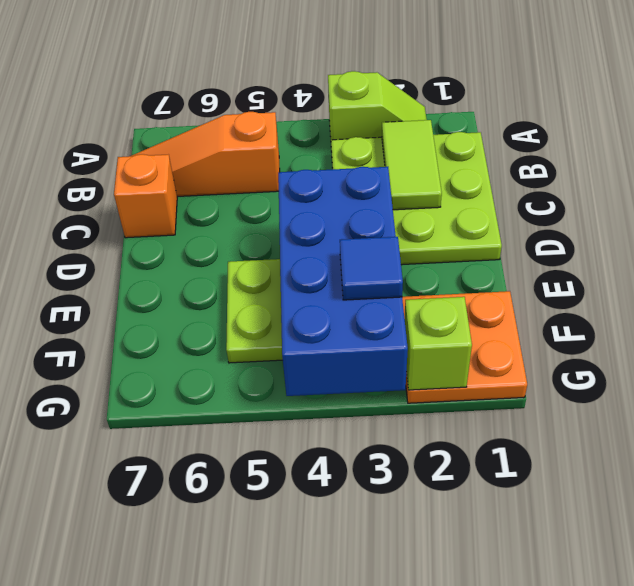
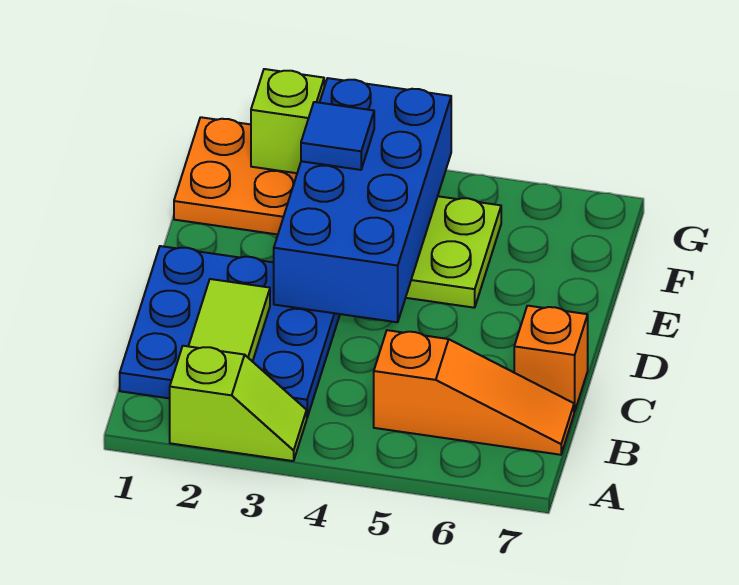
lime 1x2 slope [328,71,427,152] -> lime 1x2 slope turned to [170,346,307,461]
lime 3x3 plate [331,132,502,265] -> blue 3x3 plate [120,246,340,417]

